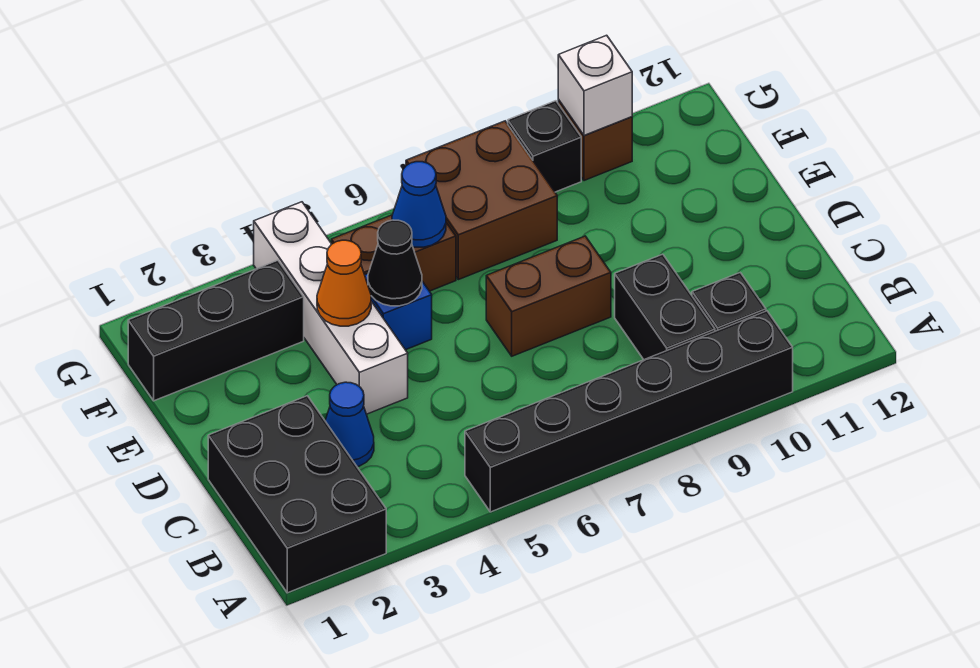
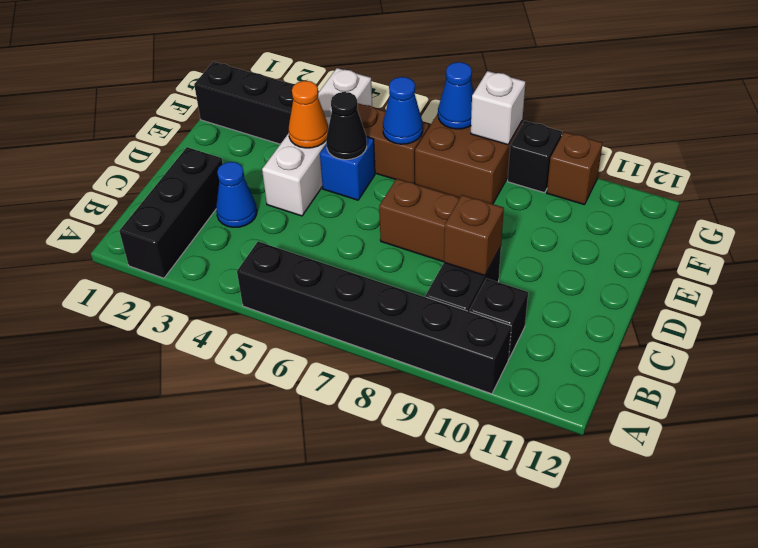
black 2x3 brick [208,396,386,593] -> black 1x3 brick [119,147,223,278]
none -> brown 1x1 brick [444,195,504,276]
none -> blue 1x1 cone [438,62,474,129]
white 1x1 brick [558,35,632,135] -> white 1x1 brick moved to [471,71,526,145]

